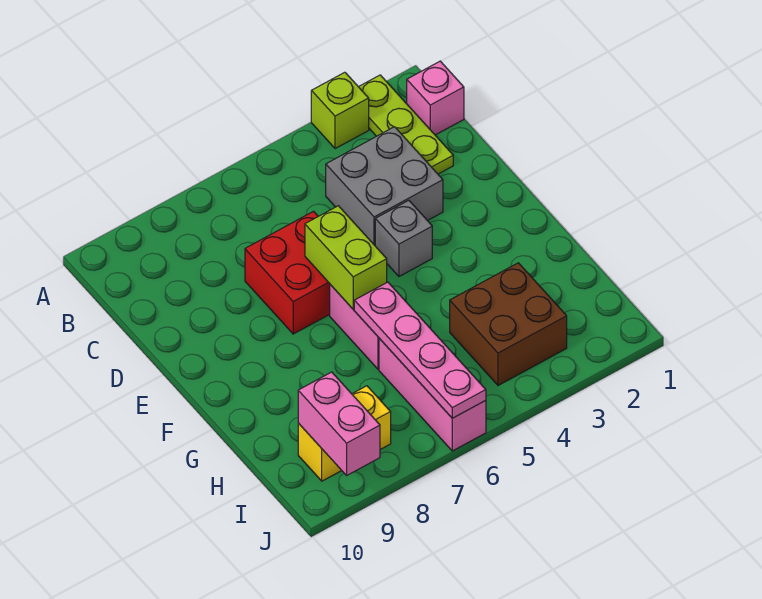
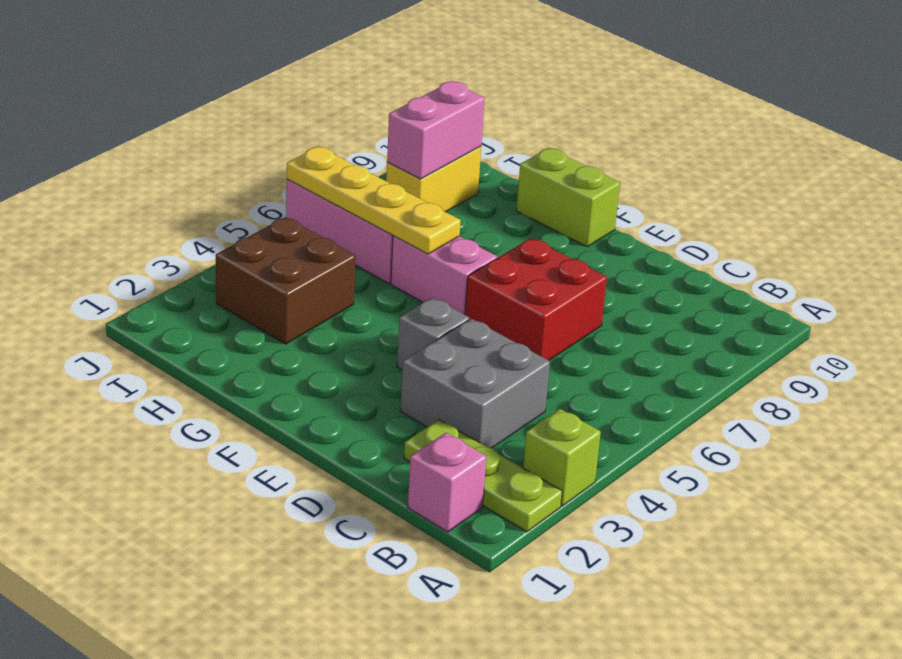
lime 1x2 brick [305,206,387,309] -> lime 1x2 brick moved to [516,148,620,247]
pink 1x4 plate [354,282,486,418] -> yellow 1x4 plate [287,147,461,254]
pink 1x2 brick [298,372,380,475] -> pink 1x2 brick turned to [387,81,485,179]

